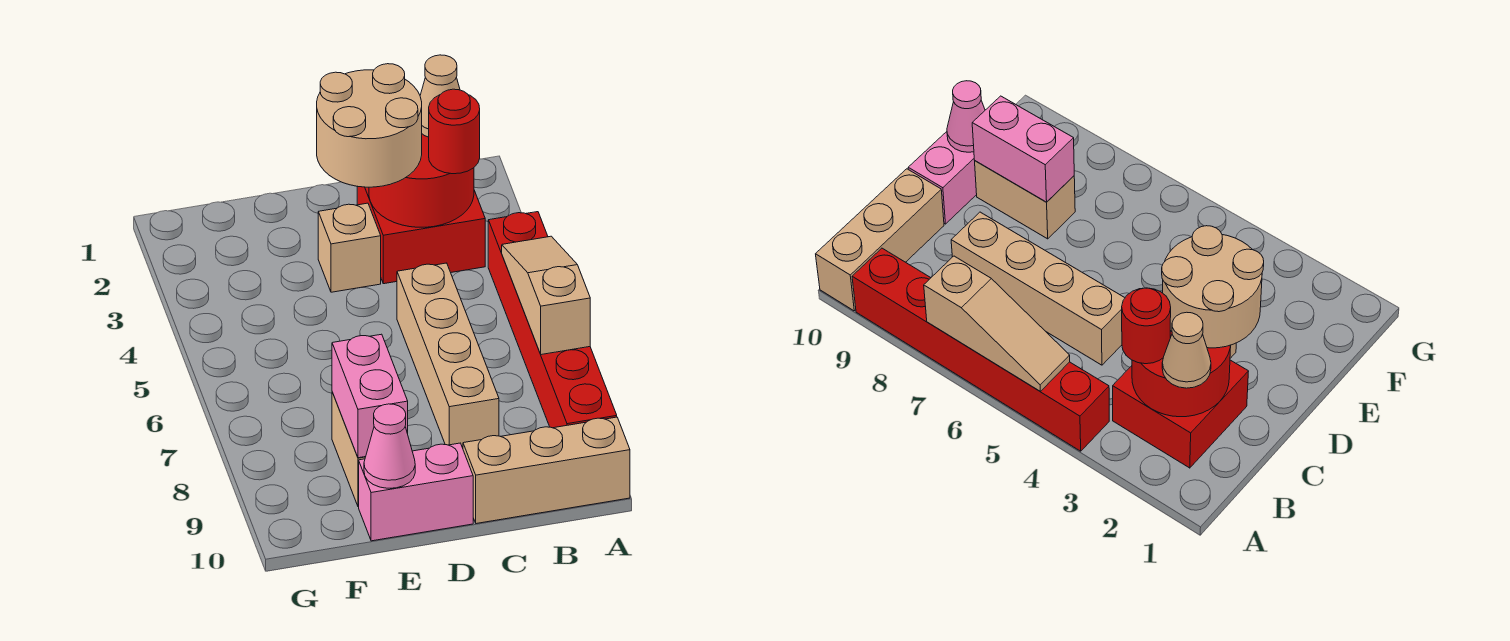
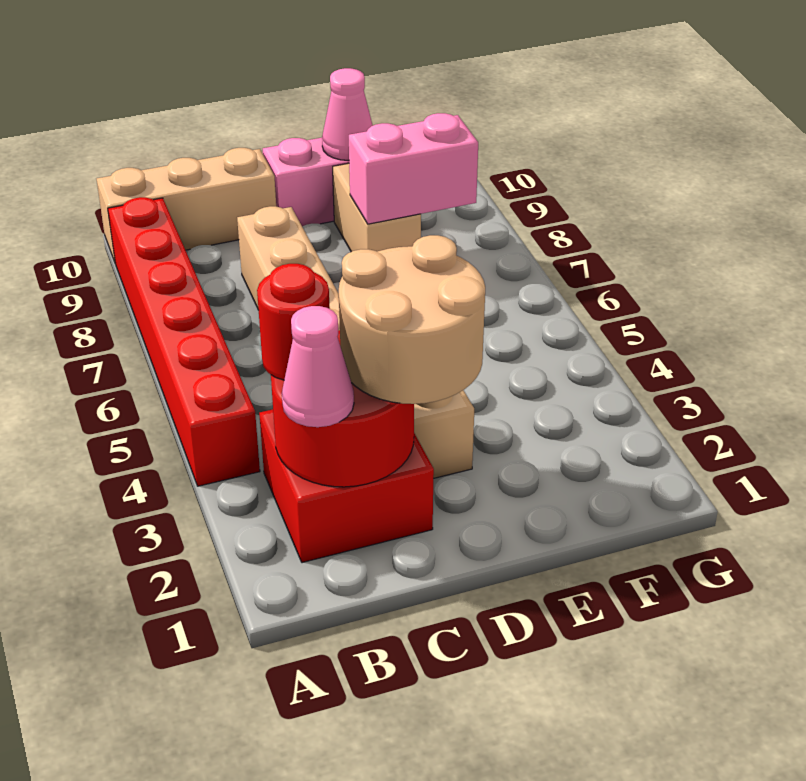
tan 1x3 slope [502,236,590,355] -> none
tan 1x1 cone [420,55,460,137] -> pink 1x1 cone [282,306,354,427]
pink 1x2 brick [332,334,408,458] -> pink 1x2 brick turned to [349,113,478,224]

